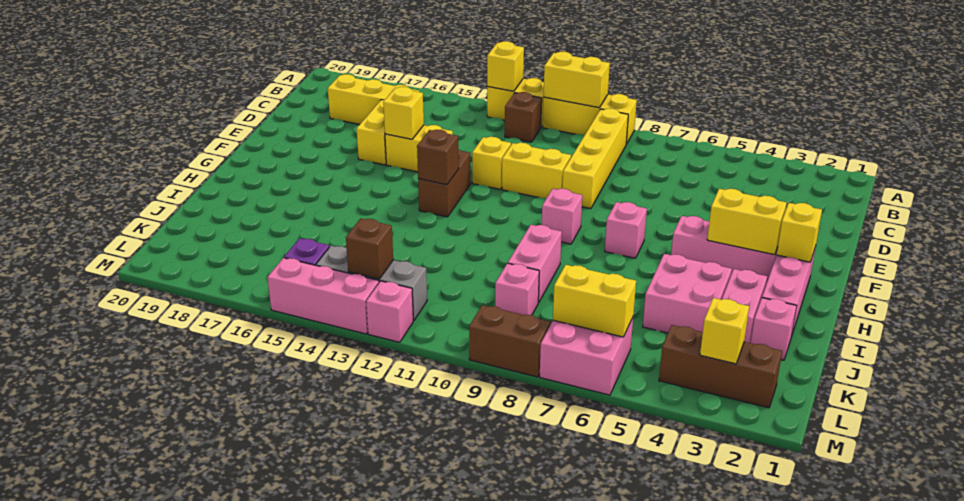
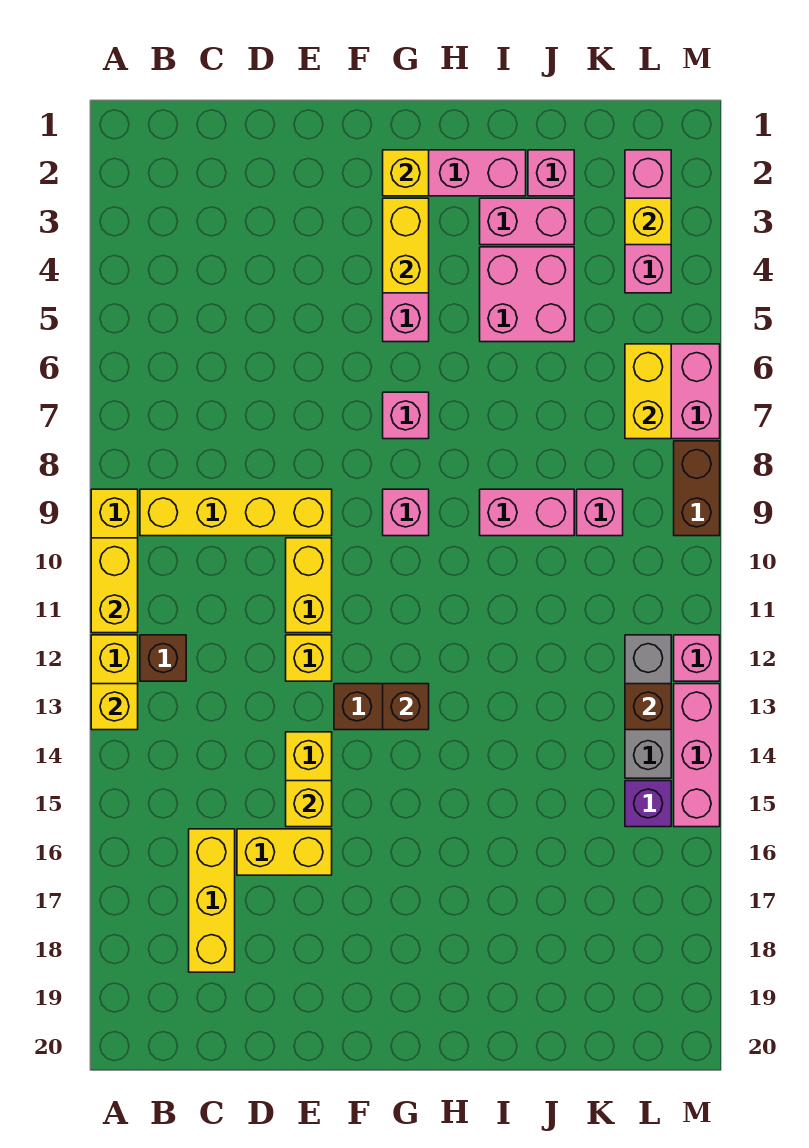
brown 1x3 brick [659,325,782,408] -> pink 1x3 brick [625,150,671,293]

